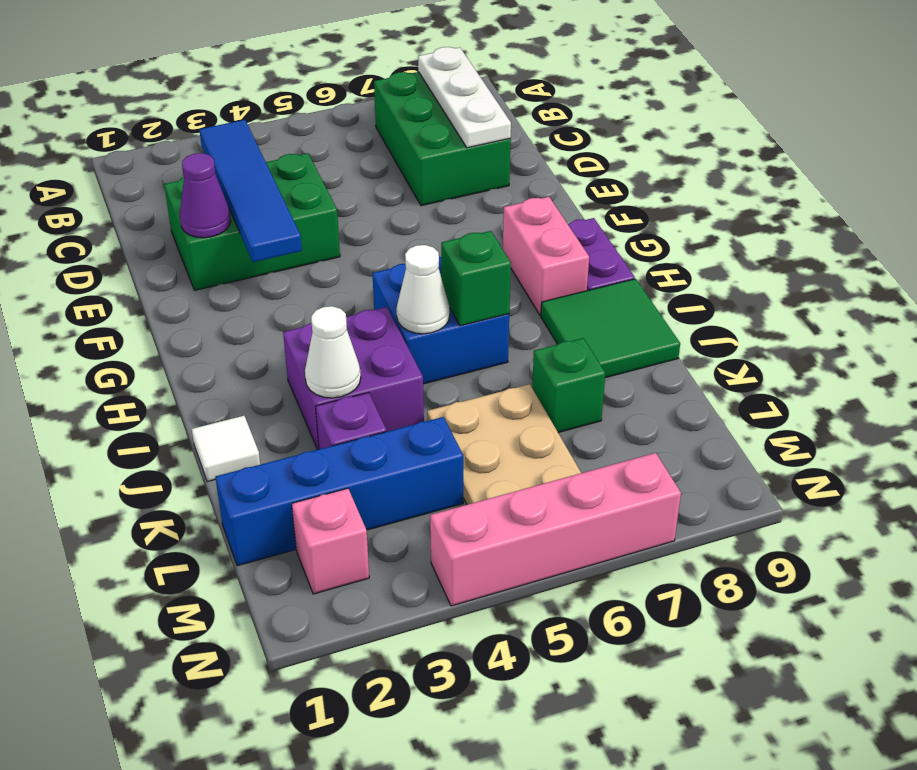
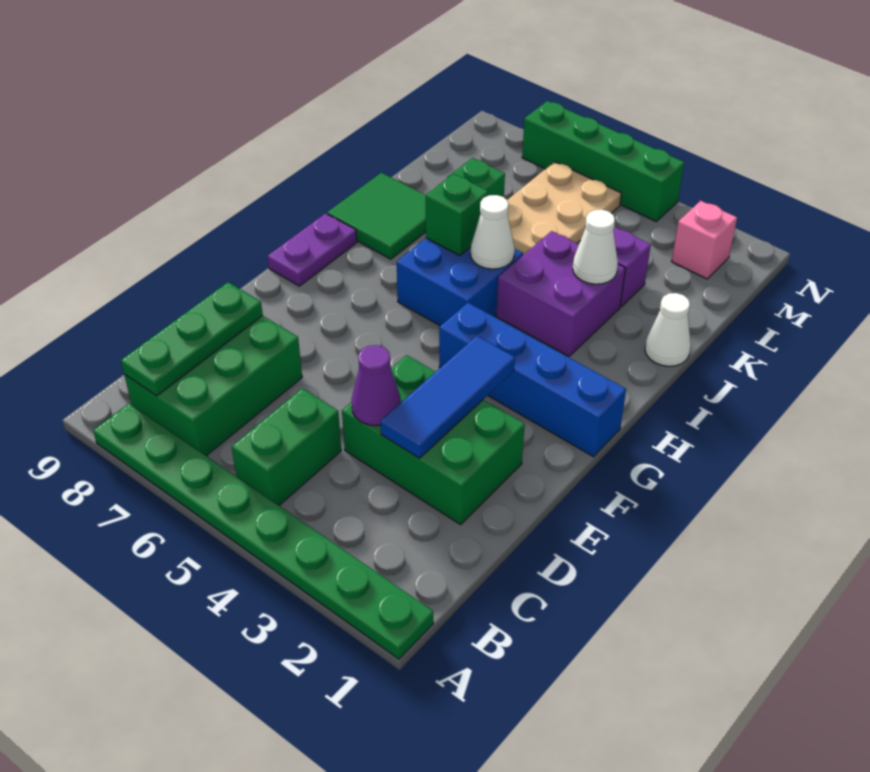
none -> green 1x8 plate [93,403,433,659]
none -> green 1x2 brick [232,388,341,505]
white 1x3 plate [418,47,511,148] -> green 1x3 plate [121,282,263,396]
blue 1x4 tile [199,120,302,262] -> blue 1x3 tile [380,336,515,458]
purple 1x1 cone [180,153,231,238] -> purple 1x1 cone moved to [352,345,401,426]
pink 1x2 brick [503,197,589,316] -> none
white 1x1 tile [192,416,260,482] -> white 1x1 cone [645,293,691,366]
blue 1x4 brick [215,417,463,566] -> blue 1x4 brick moved to [439,303,626,457]
pink 1x4 brick [430,453,681,606] -> green 1x4 brick [522,101,684,221]

